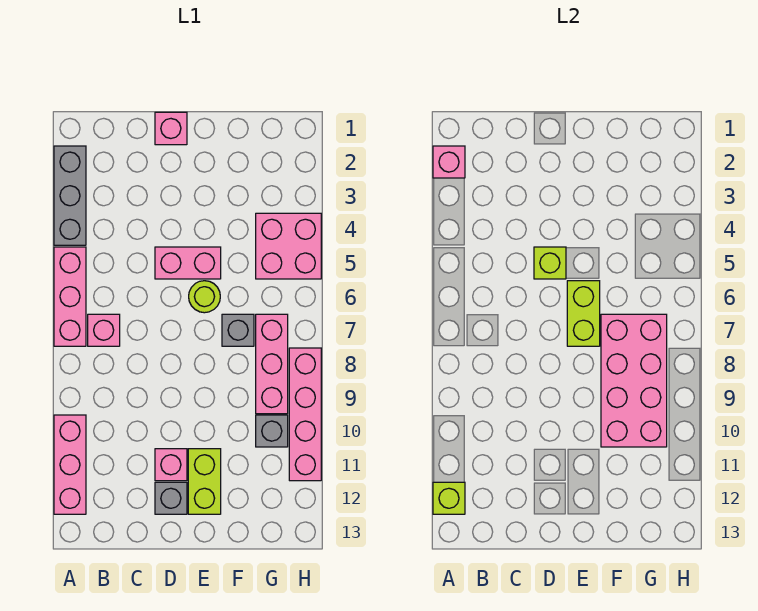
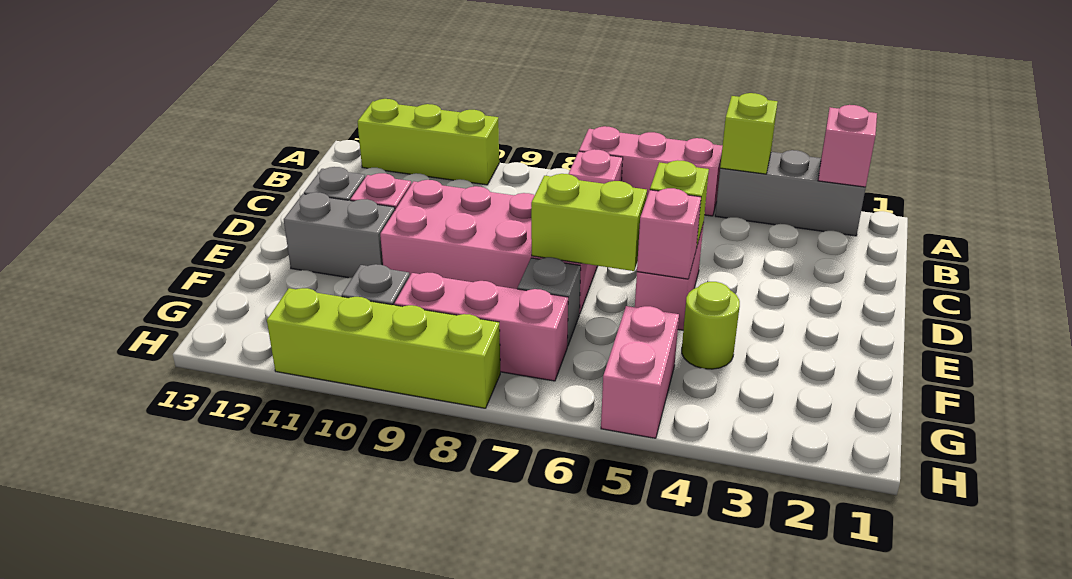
pink 1x3 brick [54,415,86,514] -> lime 1x3 brick [357,99,499,185]
lime 1x1 brick [433,482,465,514] -> lime 1x1 brick moved to [720,93,778,174]
pink 1x1 brick [155,112,187,145] -> pink 1x1 brick moved to [637,188,701,279]
lime 1x1 round brick [189,281,220,313] -> lime 1x1 round brick moved to [682,282,740,369]
lime 1x2 brick [188,449,221,514] -> grey 1x2 brick [284,192,395,278]
pink 2x4 brick [601,314,667,447] -> pink 2x4 brick moved to [380,180,597,314]
pink 2x2 brick [256,213,321,279] -> pink 1x2 brick [601,306,679,438]
pink 1x4 brick [289,348,321,481] -> lime 1x4 brick [267,288,500,408]

